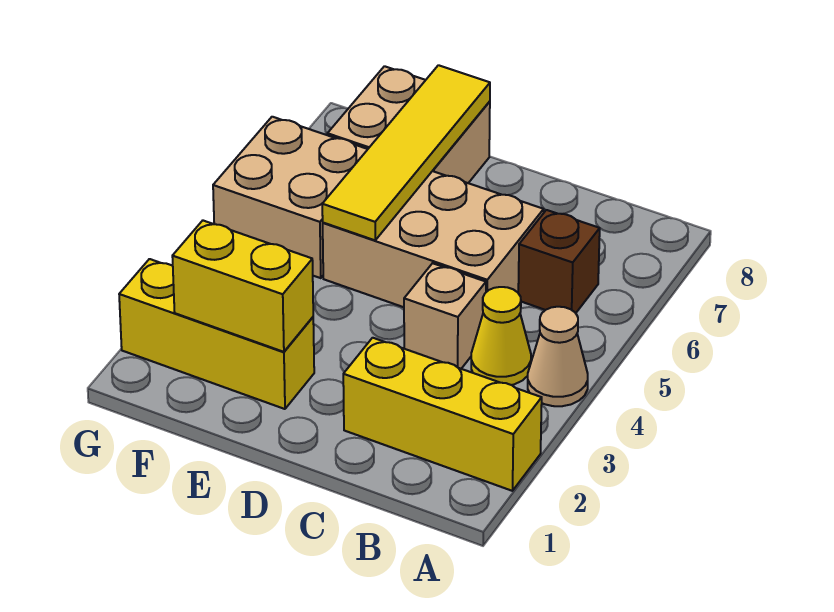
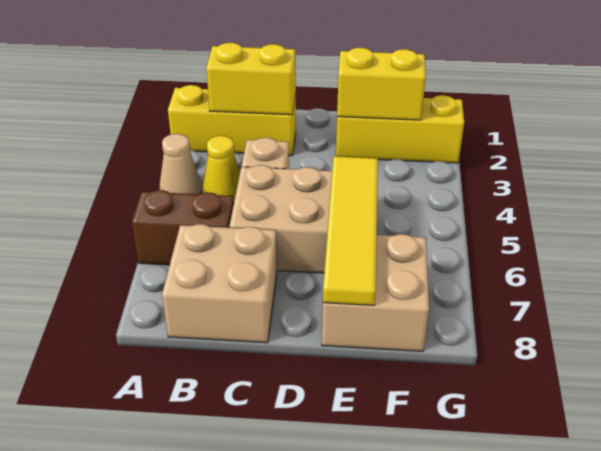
none -> yellow 1x2 brick [206,43,296,115]
brown 1x1 brick [518,210,600,313] -> brown 1x2 brick [132,190,234,265]
tan 2x2 brick [213,117,368,278] -> tan 2x2 brick moved to [162,224,277,343]

